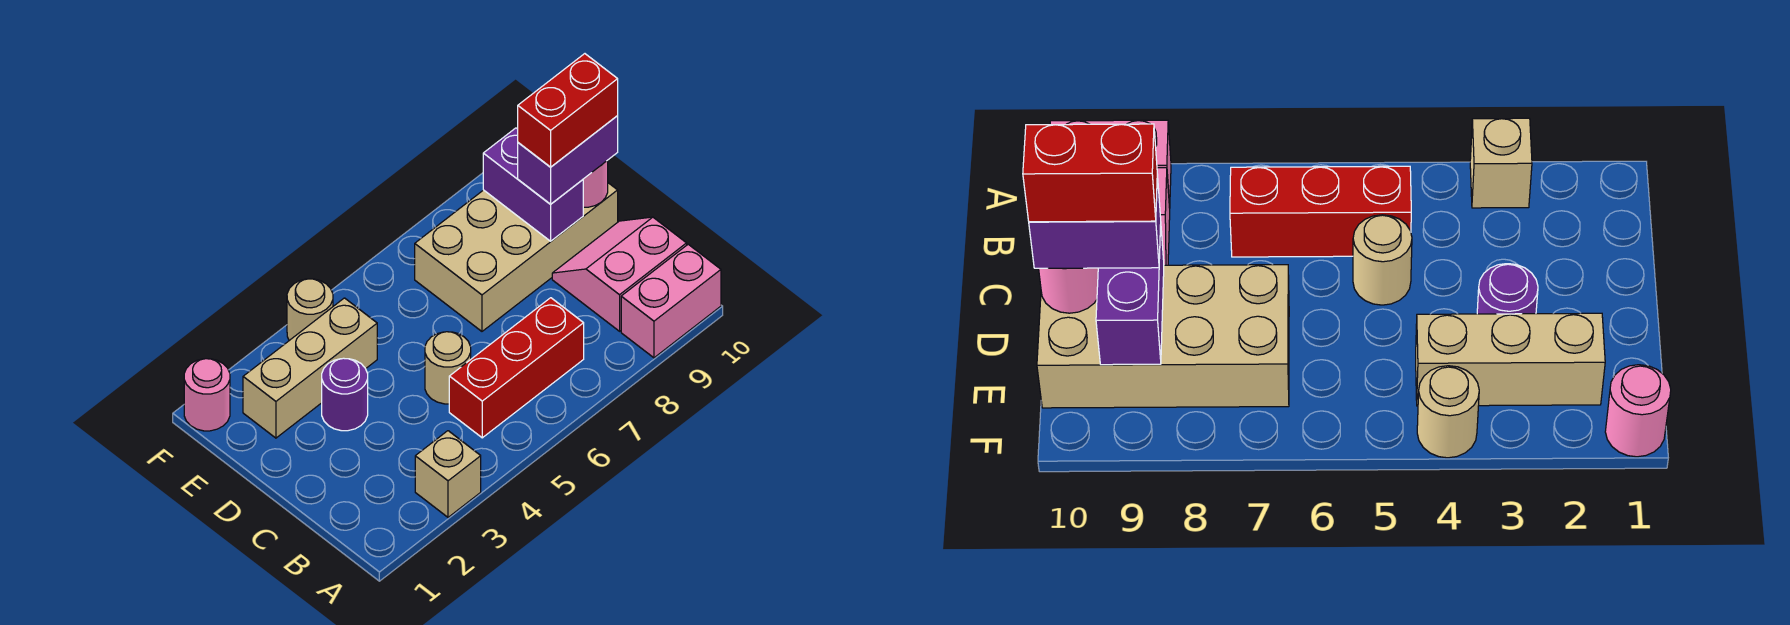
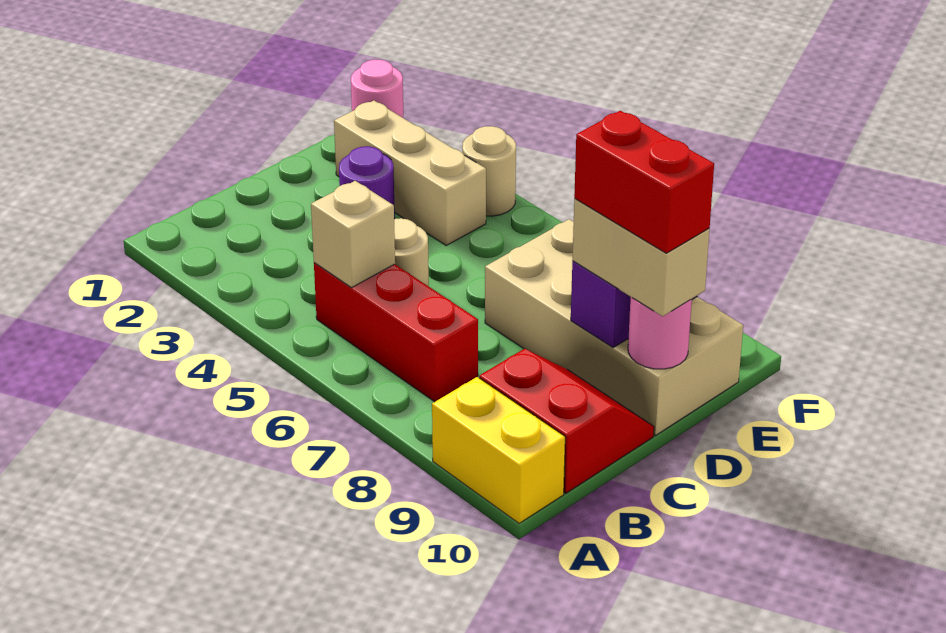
tan 1x1 brick [415,431,481,517] -> tan 1x1 brick moved to [311,181,395,288]
pink 1x2 brick [621,244,721,358] -> yellow 1x2 brick [432,377,565,523]
pink 2x2 slope [552,217,687,331] -> red 2x2 slope [479,349,654,493]
purple 1x2 brick [518,116,618,204] -> tan 1x2 brick [572,199,710,316]

